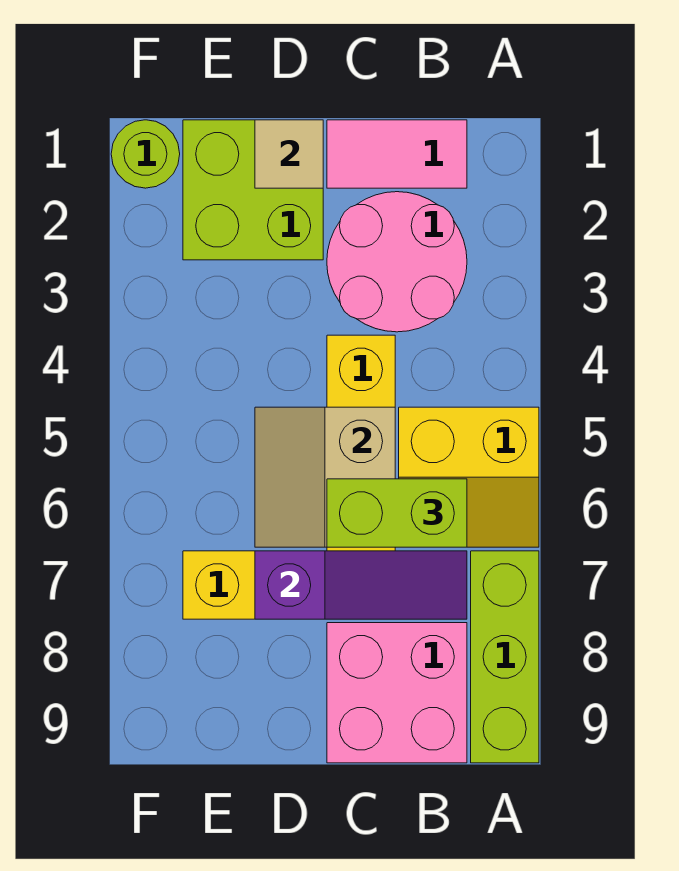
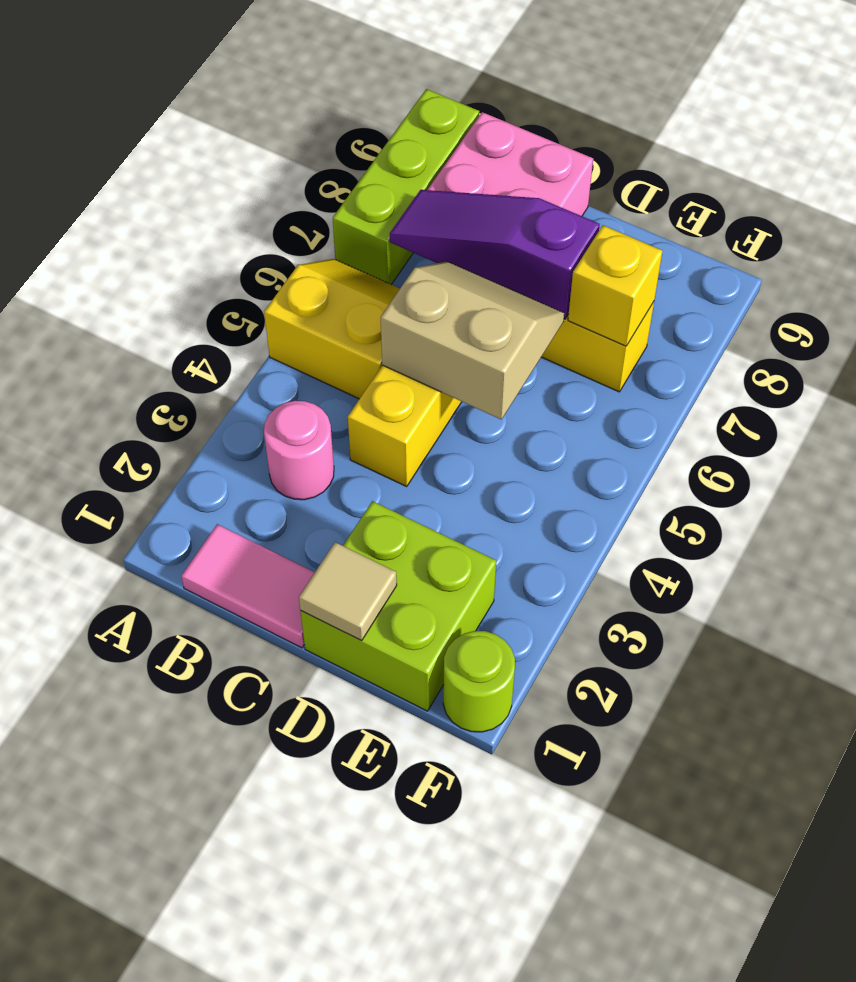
pink 2x2 round brick [327,192,467,332] -> pink 1x1 round brick [264,401,334,500]
lime 1x2 brick [327,479,467,547] -> none
tan 2x2 slope [255,407,395,547] -> tan 2x2 slope turned to [381,261,564,420]
none -> yellow 1x1 brick [568,225,663,346]

